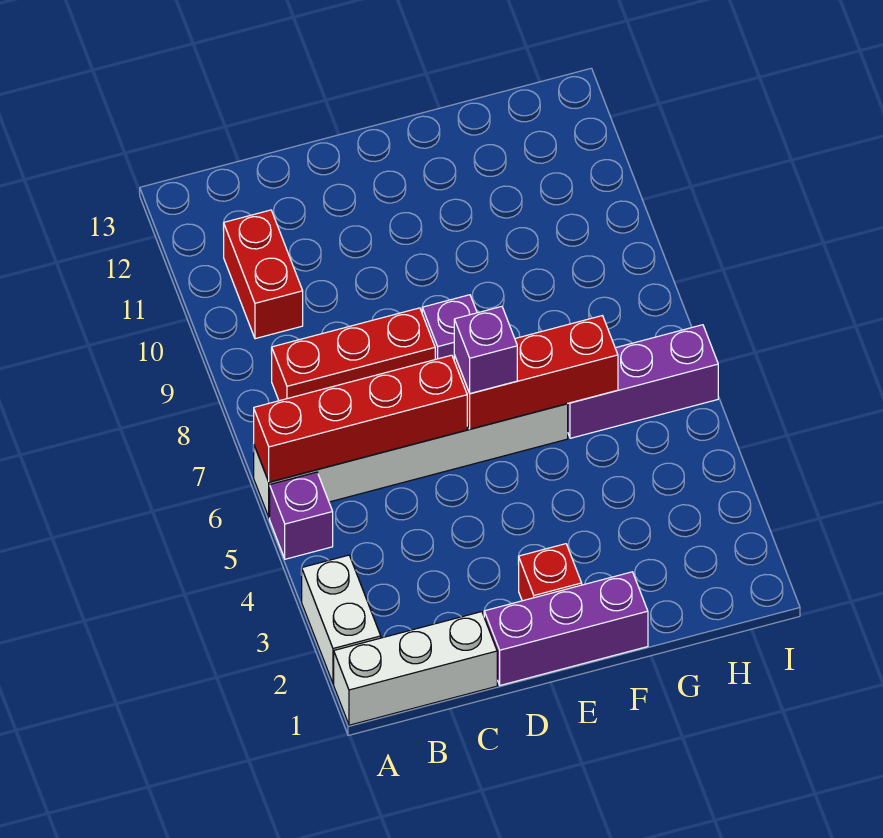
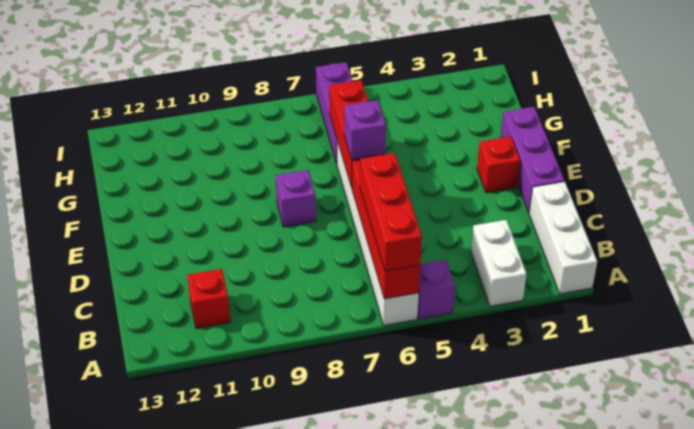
white 1x2 brick [301,555,381,684] -> white 1x2 brick turned to [471,220,527,306]
red 1x3 brick [271,308,435,401] -> red 1x3 brick moved to [360,153,422,271]
red 1x2 brick [223,210,303,339] -> red 1x1 brick [187,269,230,328]

